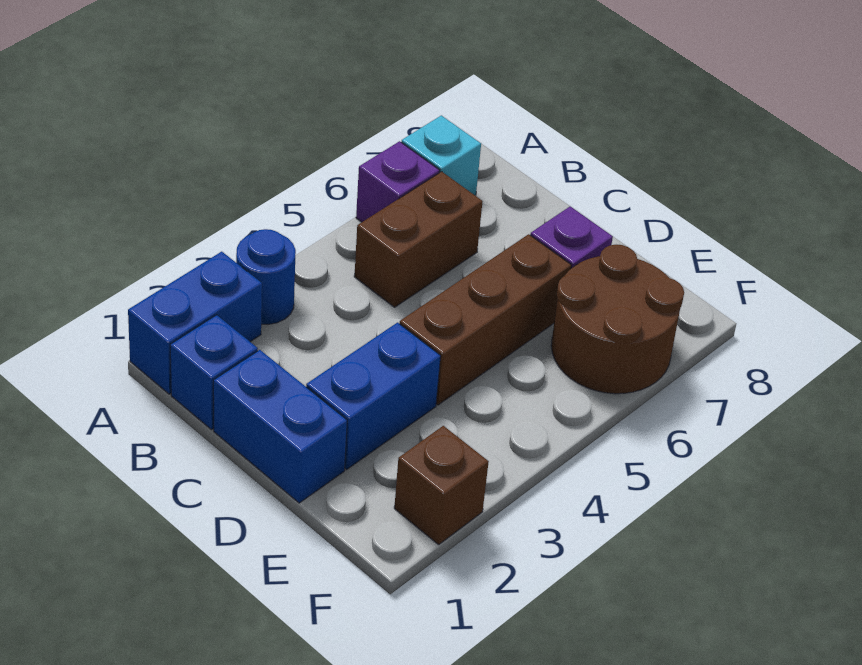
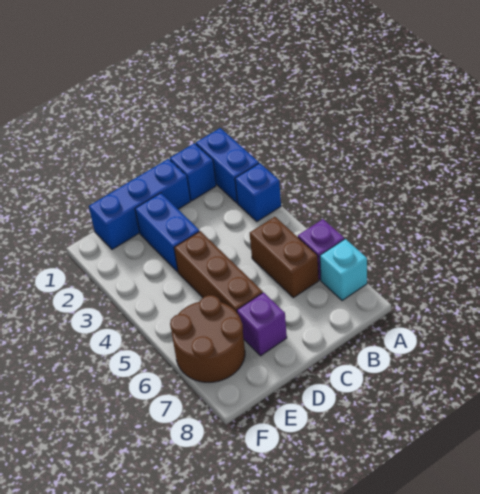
blue 1x1 round brick [236,229,296,324] -> blue 1x1 brick [235,163,281,221]
blue 1x2 brick [213,350,347,503] -> blue 1x3 brick [89,159,190,249]
brown 1x1 brick [394,426,489,545] -> none

